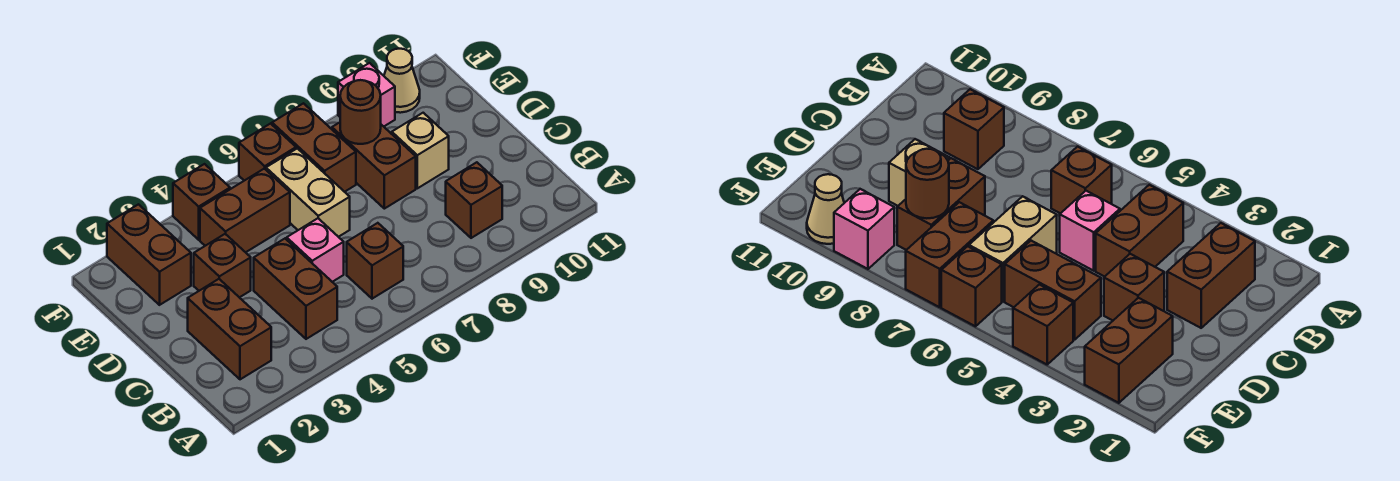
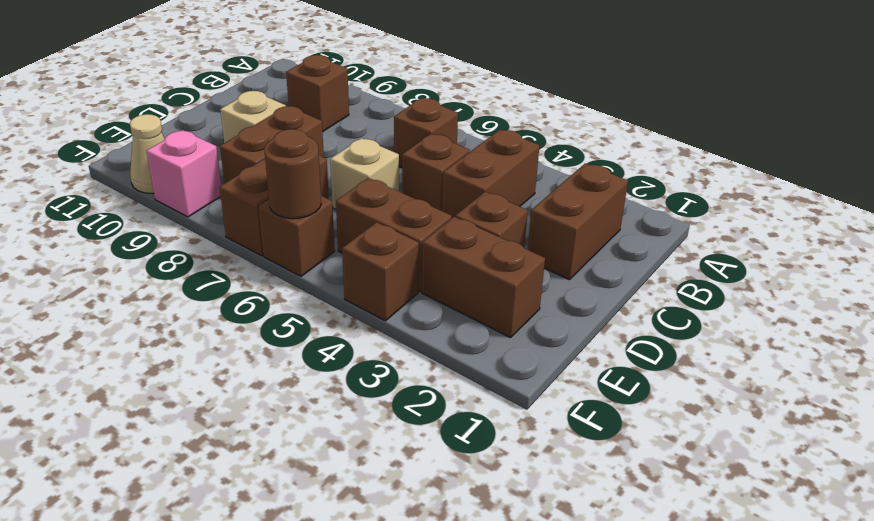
pink 1x1 brick [287,218,344,282] -> brown 1x1 brick [402,134,470,211]
tan 1x2 brick [266,148,350,237] -> tan 1x1 brick [330,138,399,209]
brown 1x2 brick [107,204,191,305] -> brown 1x2 brick turned to [422,217,545,338]
brown 1x1 round brick [340,80,381,144] -> brown 1x1 round brick moved to [264,129,321,219]

